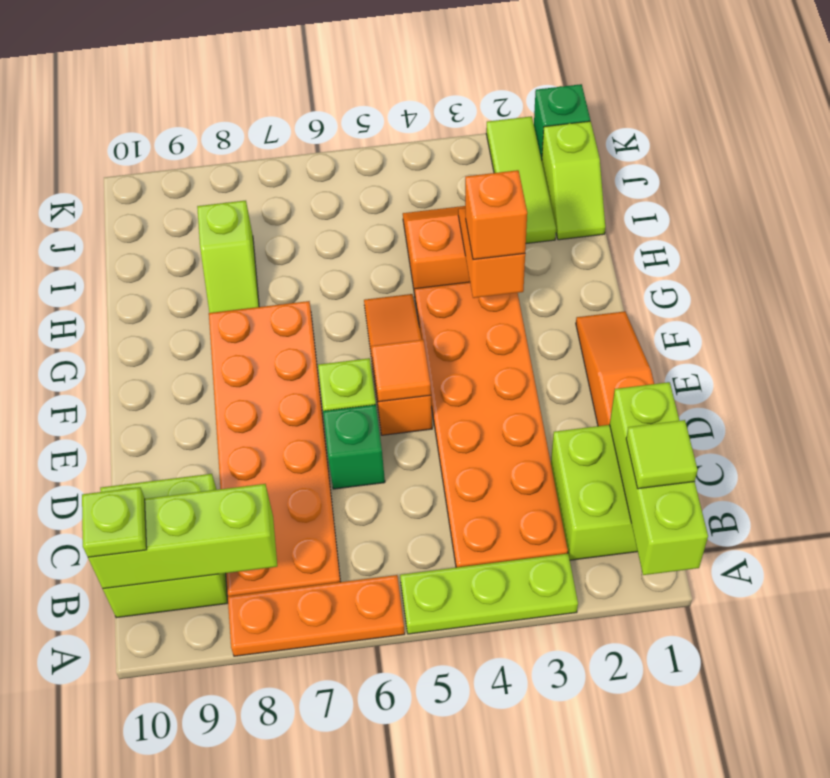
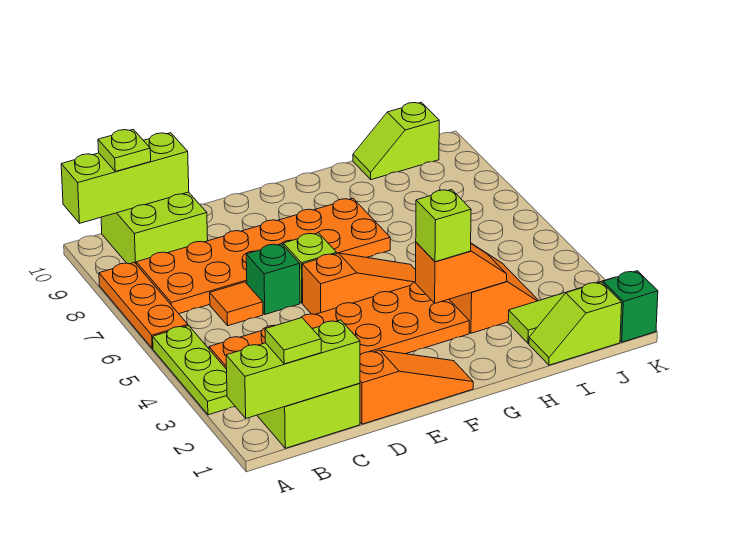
lime 1x3 brick [88,484,277,589] -> lime 1x3 brick turned to [61,133,189,223]
orange 1x1 tile [371,340,431,402] -> orange 1x1 tile moved to [210,282,263,326]
orange 1x1 brick [465,170,527,260] -> lime 1x1 brick [416,190,471,262]
lime 1x2 slope [197,201,259,313] -> lime 1x2 slope moved to [353,102,439,180]

